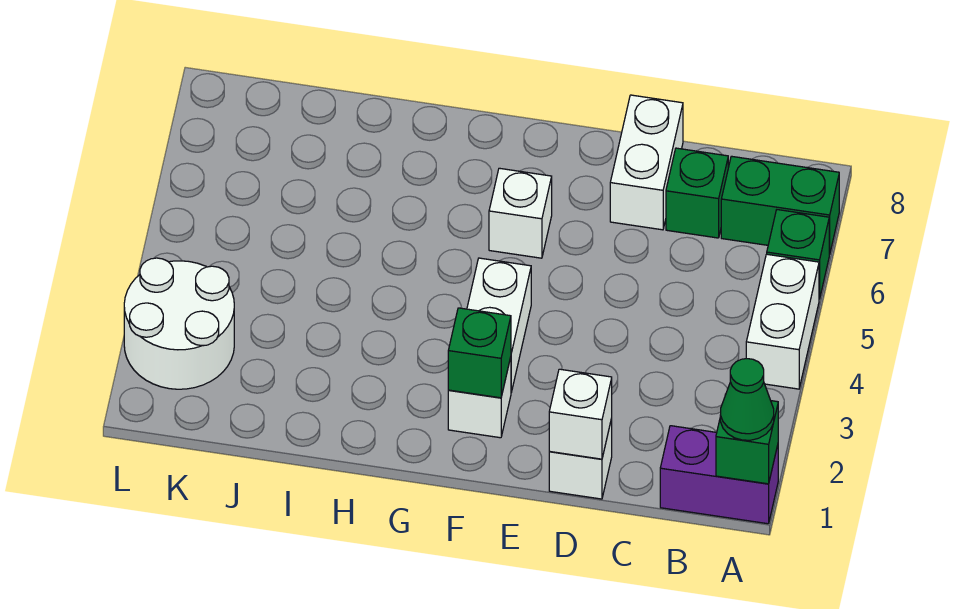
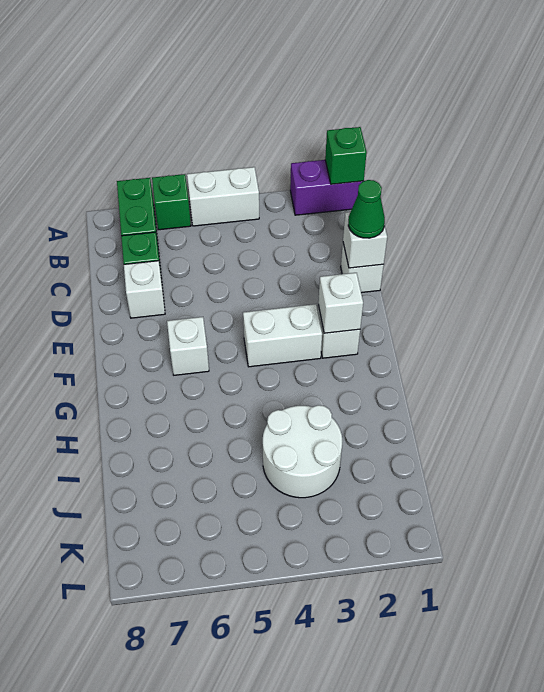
purple 1x2 brick [660,426,778,524] -> purple 1x2 brick turned to [290,160,363,215]
green 1x1 cone [720,359,774,440] -> green 1x1 cone moved to [348,180,385,238]
white 1x2 brick [610,95,683,230] -> white 1x1 brick [124,261,165,318]
green 1x1 brick [448,308,511,398] -> white 1x1 brick [318,273,363,333]
white 2x2 round brick [124,258,234,389] -> white 2x2 round brick moved to [263,405,342,498]

